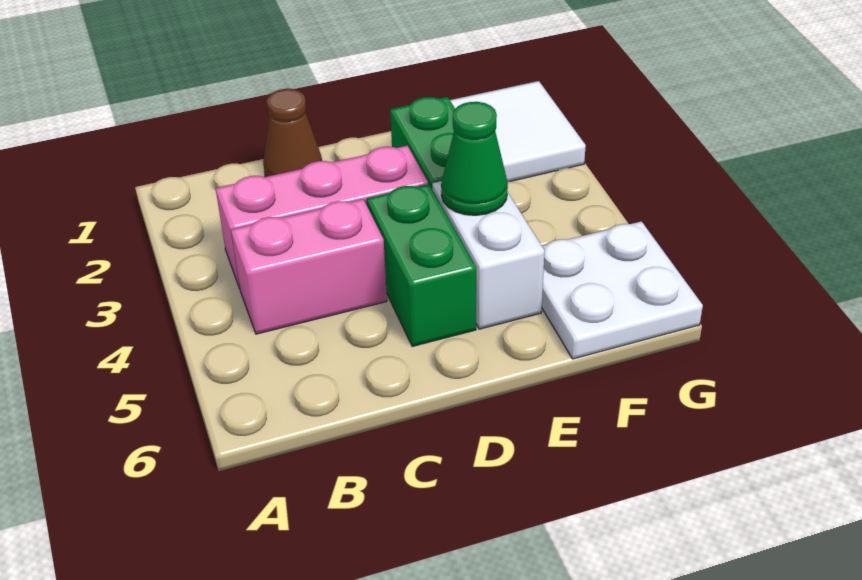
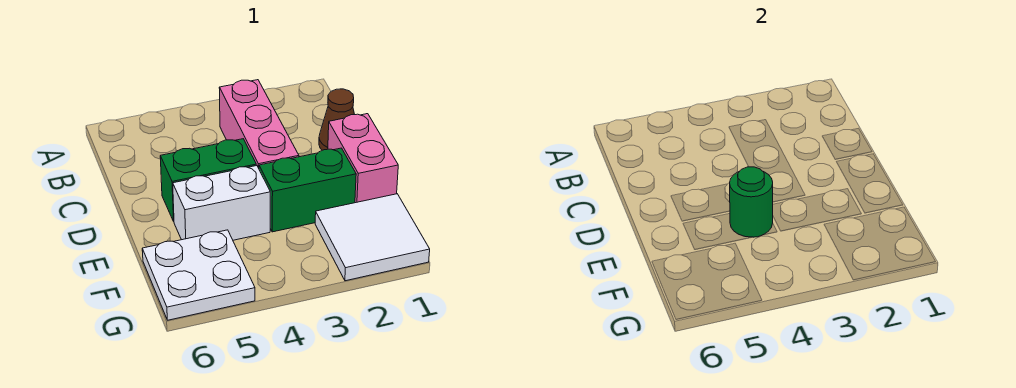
pink 1x2 brick [231,199,387,334] -> pink 1x2 brick moved to [328,114,398,203]
green 1x1 cone [441,102,508,215] -> green 1x1 round brick [730,167,773,237]

